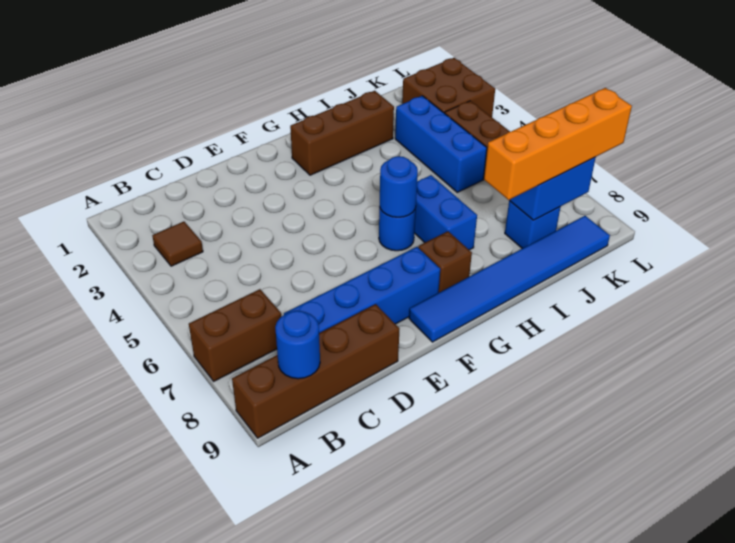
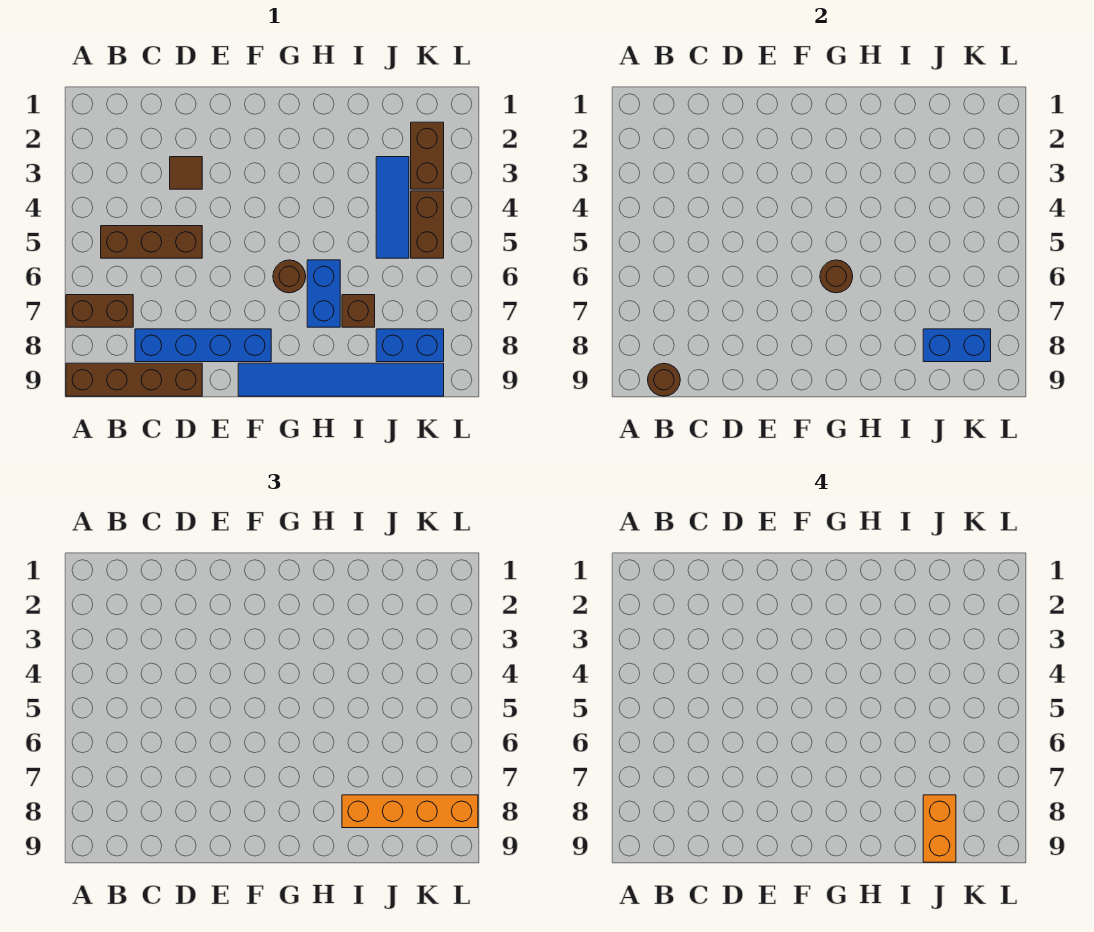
brown 1x1 tile [152,222,203,266] -> brown 1x1 tile moved to [170,157,202,189]
blue 1x1 round brick [275,311,320,379] -> brown 1x1 round brick [648,364,680,396]
brown 1x3 brick [290,91,394,175] -> brown 1x3 brick moved to [101,226,202,258]
blue 1x1 round brick [379,207,416,251] -> brown 1x1 round brick [273,260,306,293]
blue 1x1 round brick [380,156,418,217] -> brown 1x1 round brick [820,260,853,293]
brown 1x1 brick [418,231,472,292] -> brown 1x1 brick moved to [342,295,375,327]
blue 1x3 brick [395,96,487,192] -> blue 1x3 tile [376,157,409,258]
blue 1x1 brick [505,201,560,249] -> blue 1x2 brick [376,329,444,362]
none -> orange 1x2 brick [923,795,956,862]
brown 2x2 brick [402,58,495,117] -> brown 1x2 brick [411,122,444,189]

